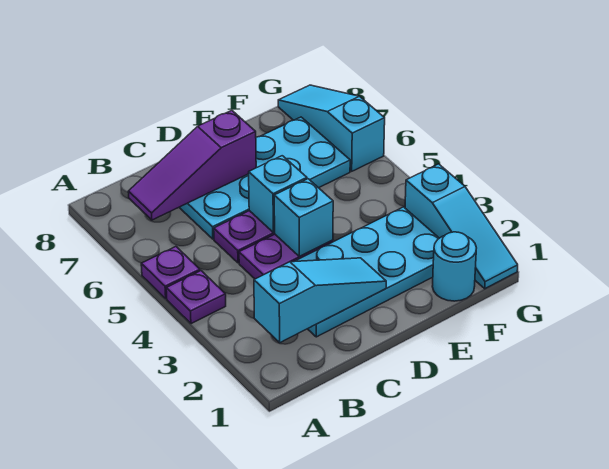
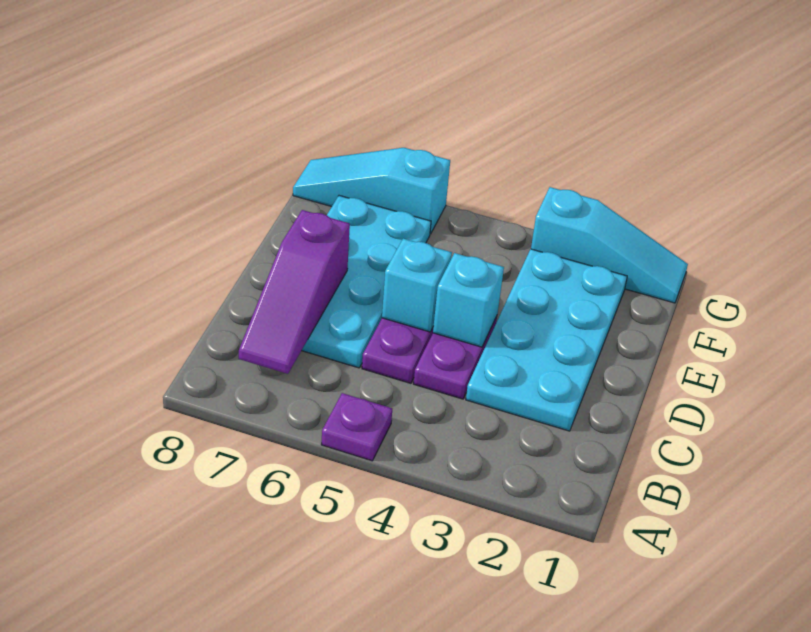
purple 1x1 plate [166,271,226,324] -> none
cyan 1x3 slope [254,258,386,343] -> none
cyan 1x1 round brick [432,232,476,301] -> none

